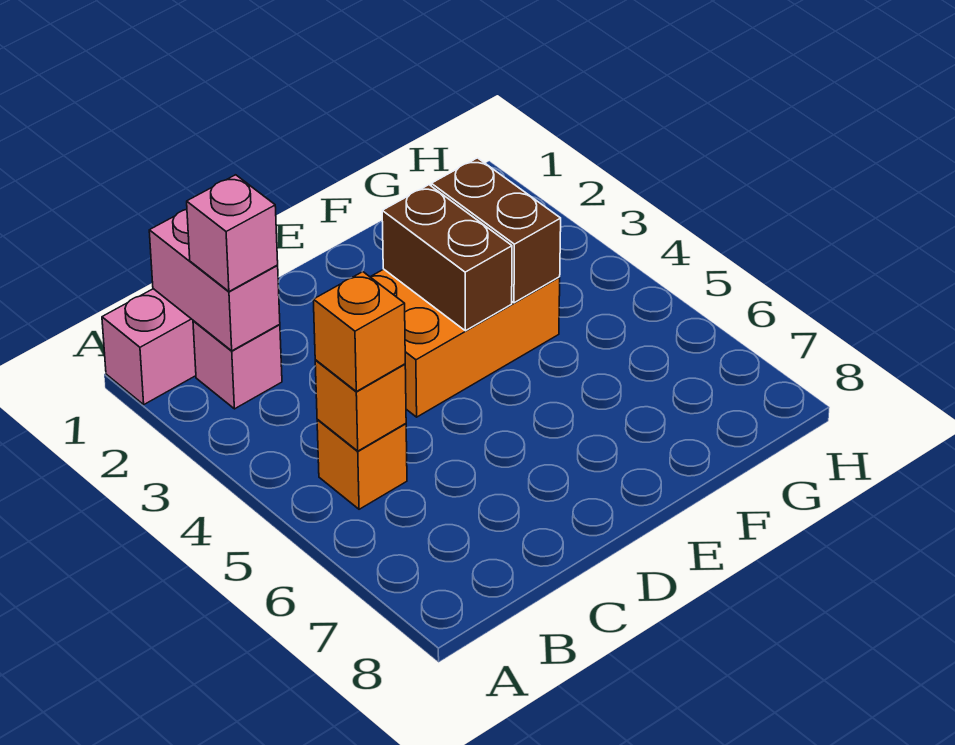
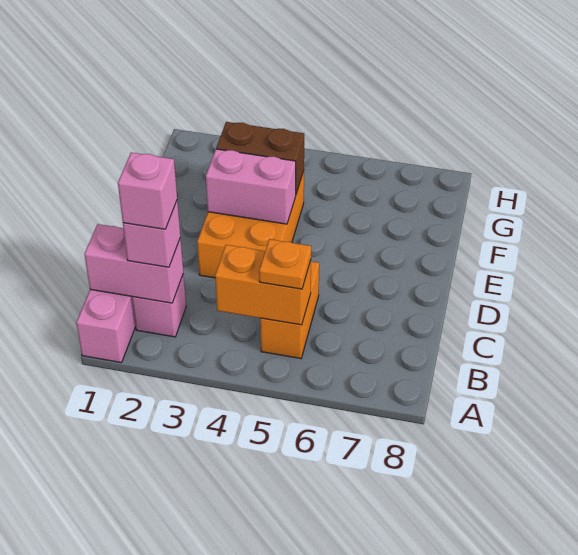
none -> pink 1x1 brick [118,153,177,229]
orange 1x1 brick [317,419,407,509] -> orange 1x2 brick [260,261,319,359]
orange 1x1 brick [315,360,406,451] -> orange 1x2 brick [215,245,311,325]
orange 1x1 brick [313,272,405,391] -> orange 1x1 plate [259,239,311,289]
brown 1x2 brick [382,185,512,331] -> pink 1x2 brick [206,149,296,224]

